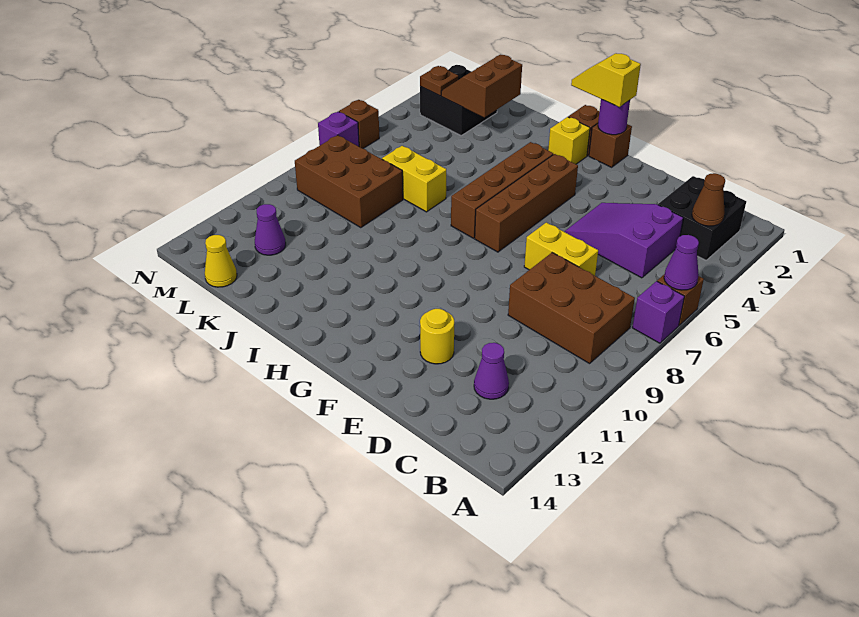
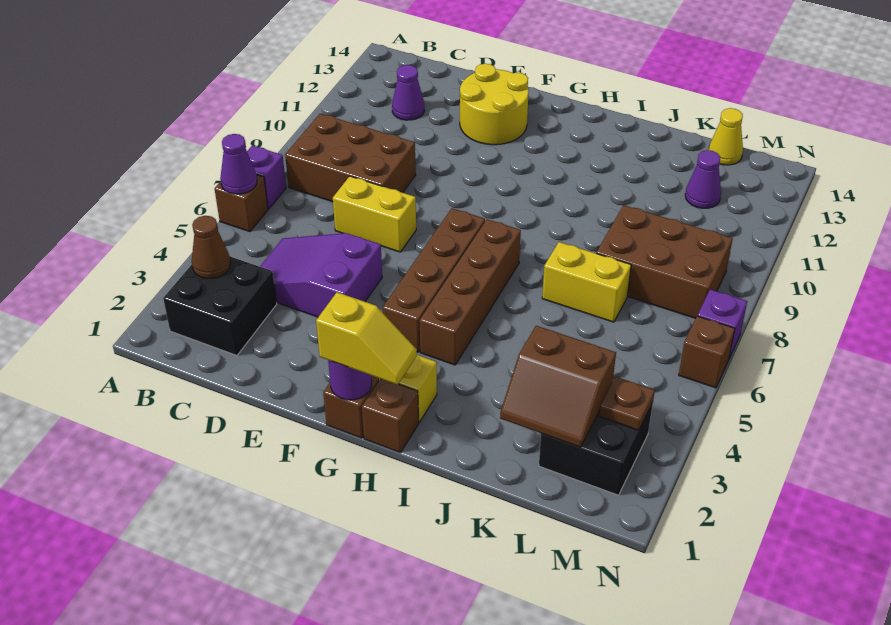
purple 2x3 slope [565,203,683,278] -> purple 2x3 slope turned to [260,233,382,317]
yellow 1x1 round brick [420,309,454,364] -> yellow 2x2 round brick [460,64,529,145]
brown 2x2 slope [441,55,522,117] -> brown 2x2 slope turned to [500,326,616,447]

